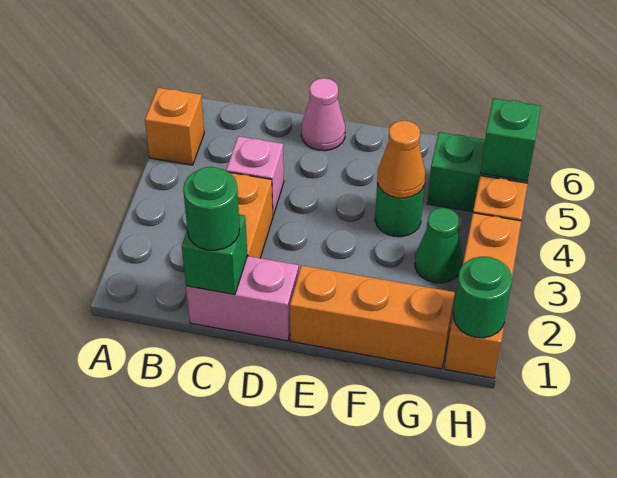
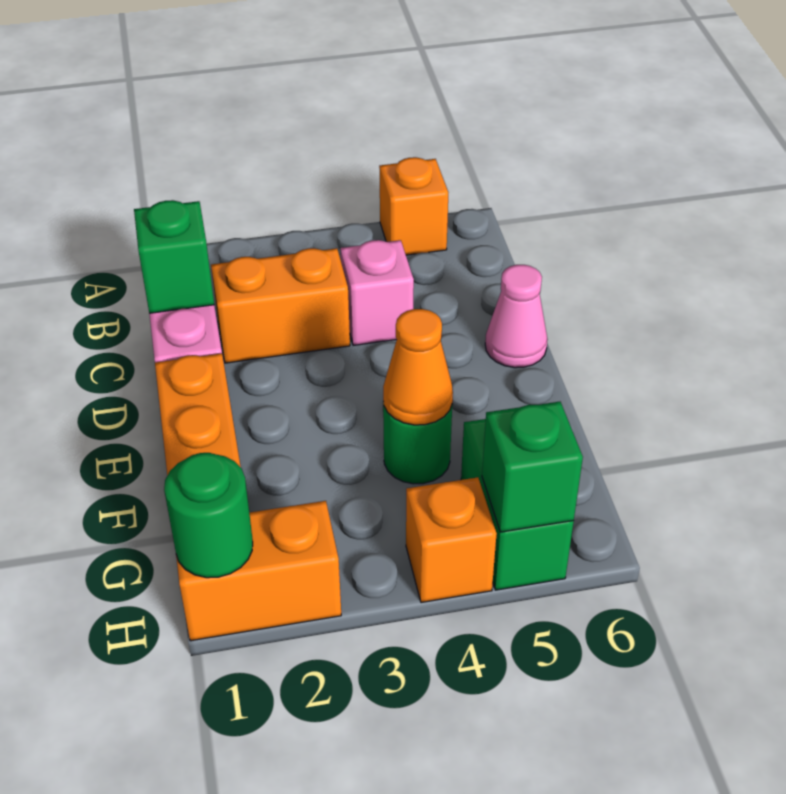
green 1x1 round brick [183,167,240,250] -> none
green 1x1 cone [415,208,463,283] -> none
orange 1x3 brick [445,213,521,378] -> orange 1x2 brick [176,501,341,641]

